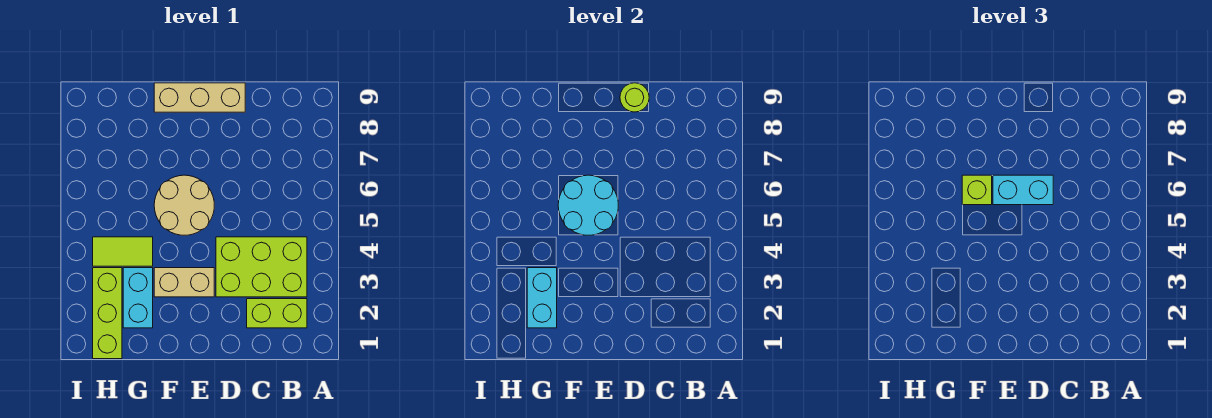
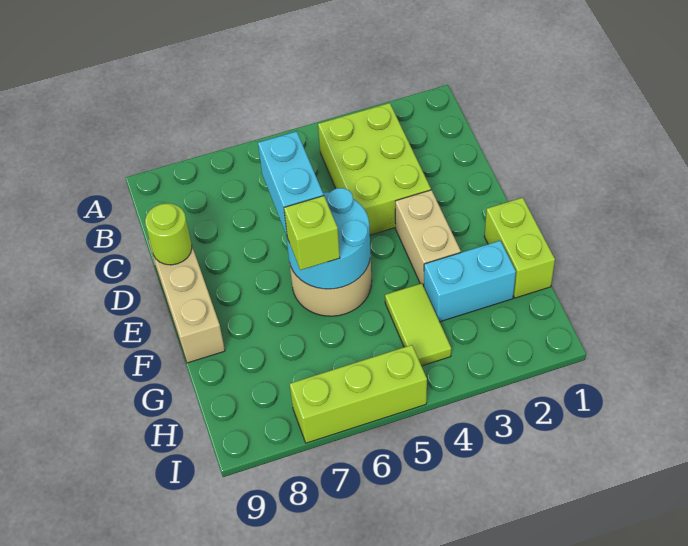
lime 1x2 brick [247,299,307,328] -> lime 1x2 brick moved to [484,198,555,298]
cyan 1x2 brick [527,268,557,328] -> none
lime 1x3 brick [93,268,122,359] -> lime 1x3 brick moved to [290,345,427,443]

